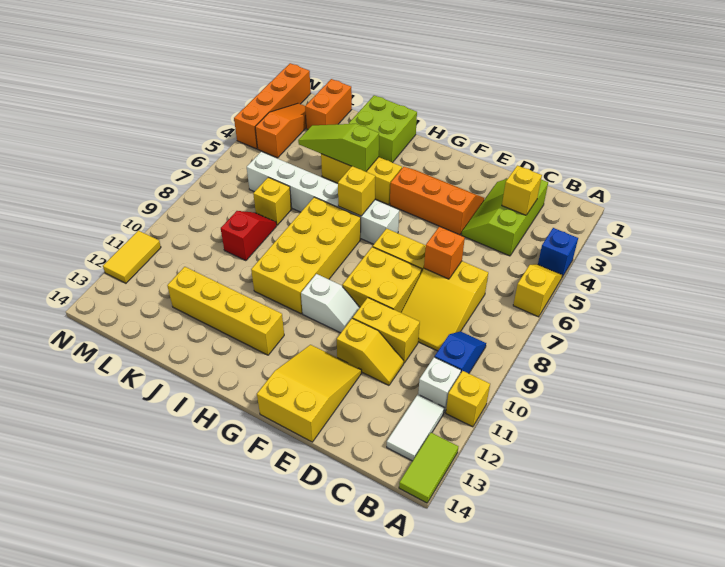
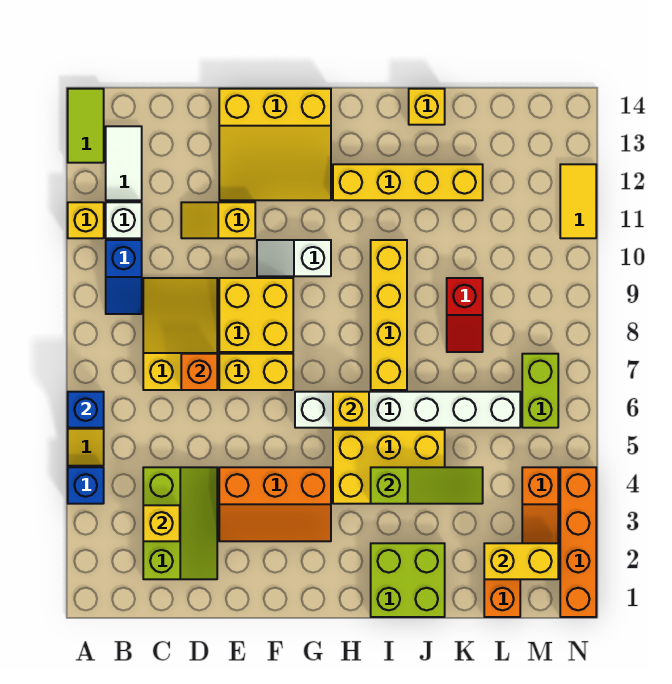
none -> blue 1x1 brick [68,392,104,428]
yellow 1x2 brick [353,298,420,363] -> yellow 1x2 brick moved to [484,543,558,579]
yellow 2x3 slope [257,345,362,442] -> yellow 3x3 slope [219,89,331,200]
yellow 1x3 brick [321,154,402,205] -> yellow 2x3 brick [333,430,445,504]
yellow 2x4 brick [251,197,361,314] -> yellow 1x4 brick [371,240,407,390]
yellow 1x1 brick [253,177,292,225] -> yellow 1x1 brick moved to [409,89,445,125]
none -> lime 1x2 brick [522,354,558,428]

